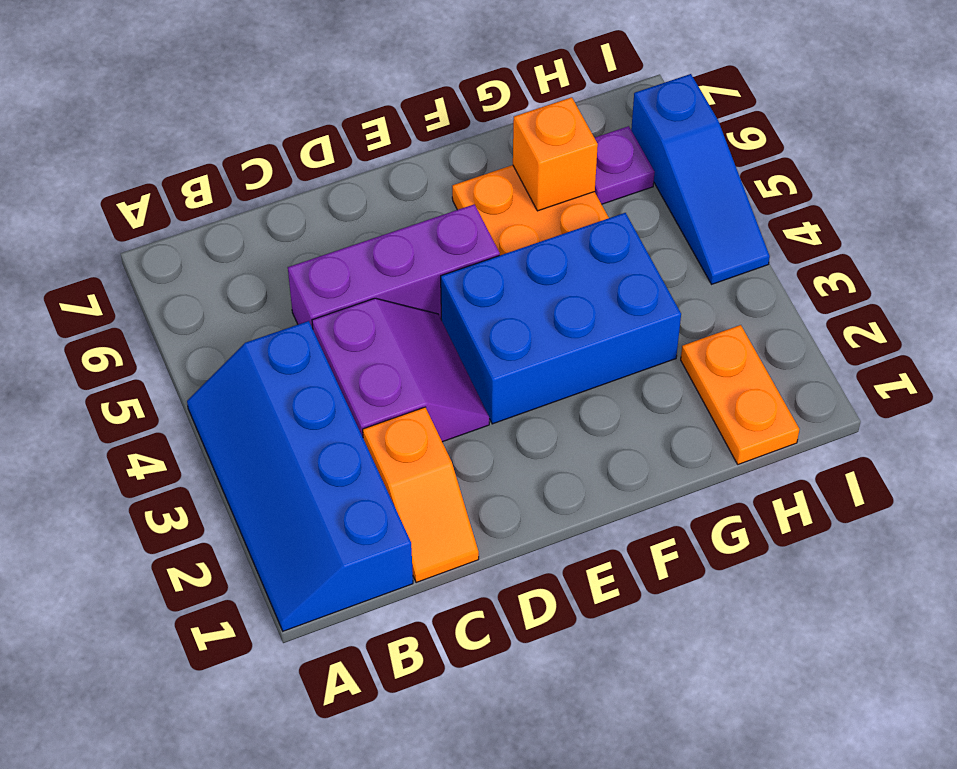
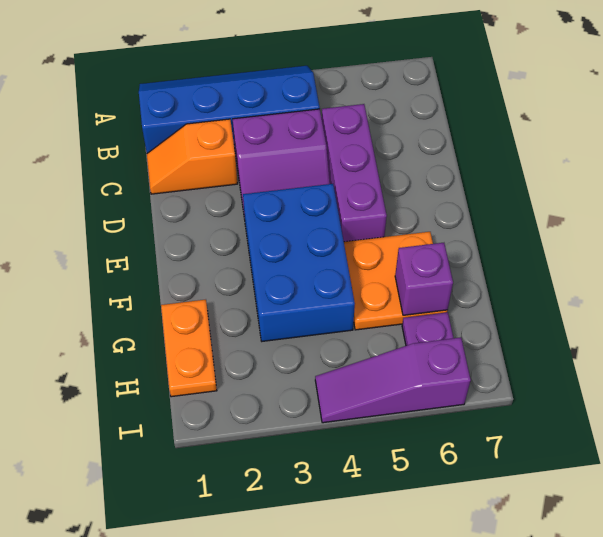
orange 1x1 brick [513,97,598,211] -> purple 1x1 brick [395,243,453,315]
orange 1x2 plate [681,325,799,464] -> orange 1x2 plate turned to [161,300,217,397]
blue 1x3 slope [631,74,770,284] -> purple 1x3 slope [315,337,471,423]

